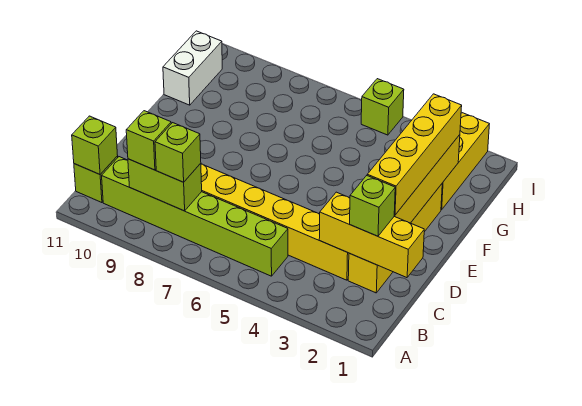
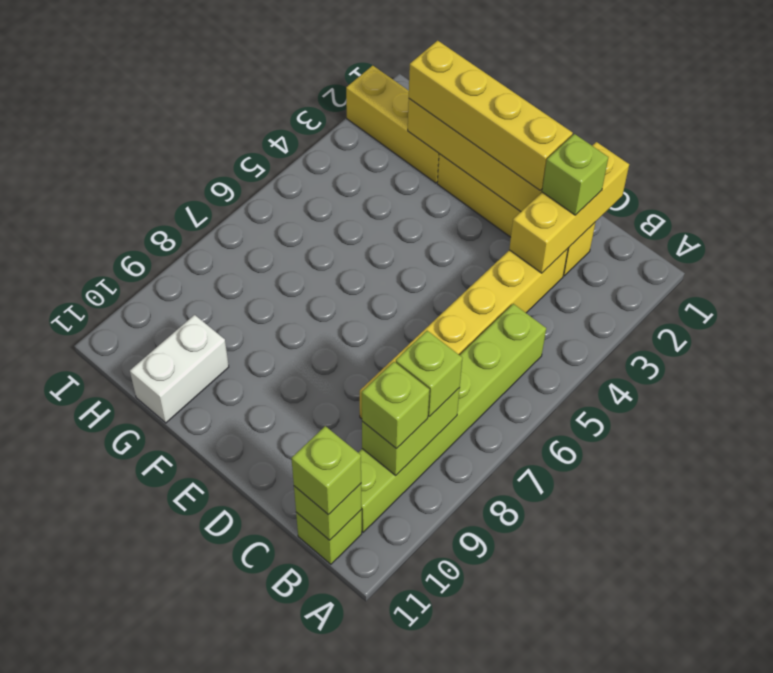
white 1x2 brick [163,31,222,105] -> white 1x2 brick turned to [130,315,229,423]
lime 1x1 brick [361,79,404,135] -> lime 1x1 brick moved to [291,426,361,515]

